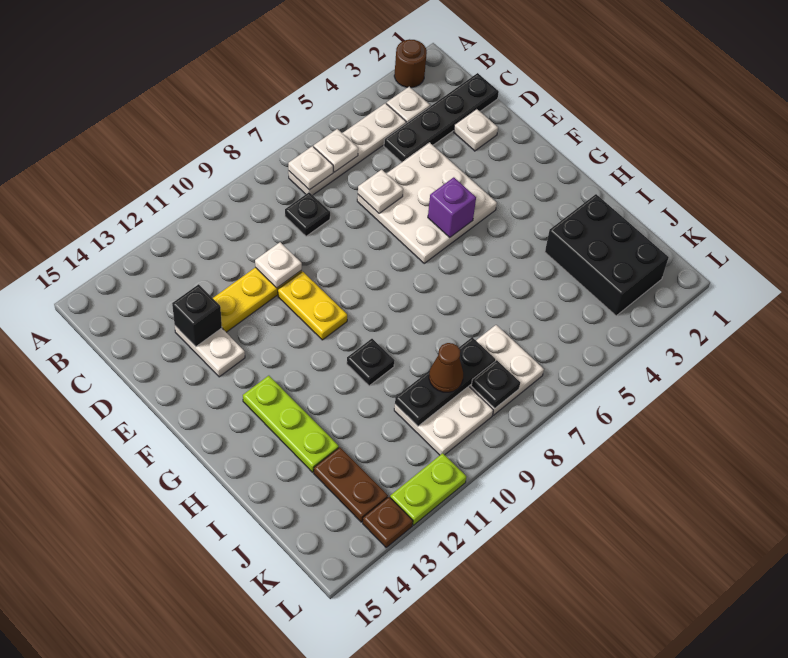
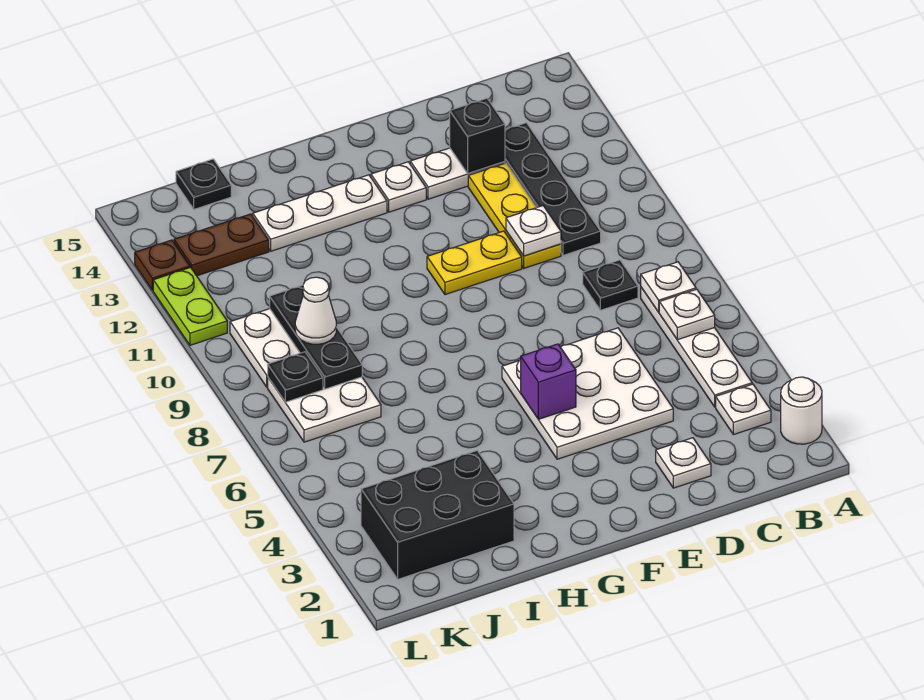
brown 1x1 round brick [394,39,427,88] -> white 1x1 round brick [781,377,822,444]
black 1x4 plate [384,73,499,162] -> black 1x4 plate moved to [505,123,601,255]
white 1x1 plate [358,170,403,213] -> white 1x1 plate moved to [371,162,426,212]
lime 1x3 plate [243,376,339,472] -> white 1x3 plate [253,175,387,251]
black 1x1 plate [347,339,395,386] -> black 1x1 plate moved to [176,159,231,209]
brown 1x1 cone [429,343,463,392] -> white 1x1 cone [295,277,336,344]

